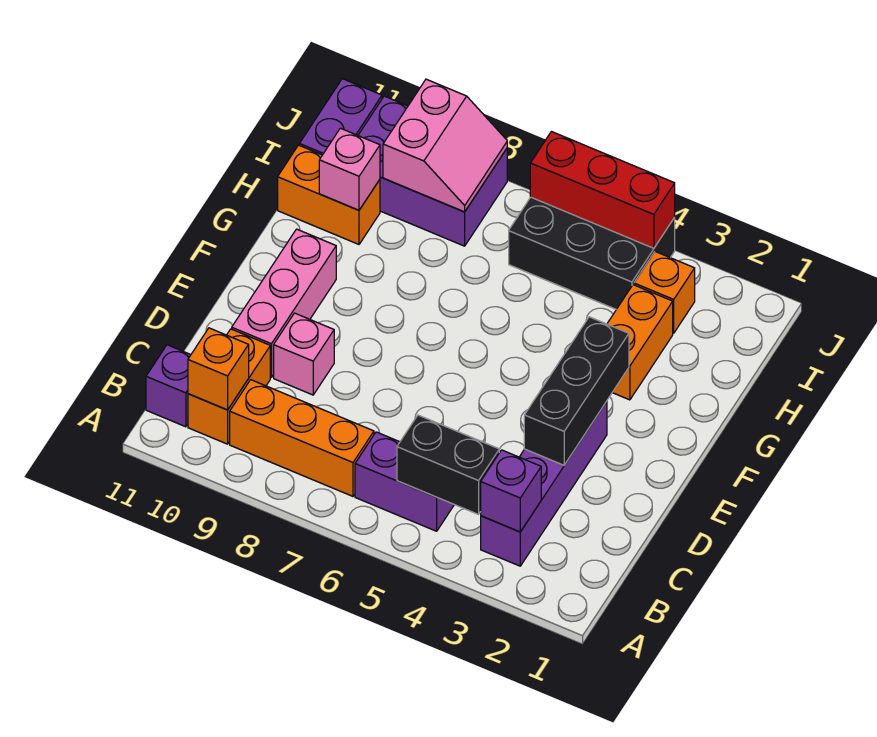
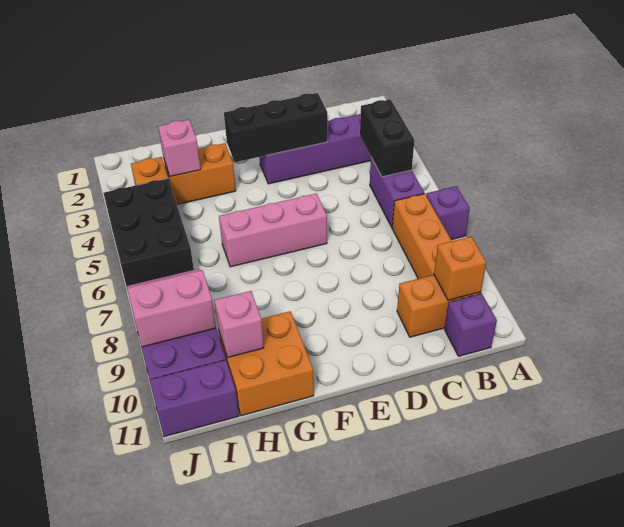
purple 1x1 brick [480,450,541,532] -> purple 1x1 brick moved to [426,186,470,240]
pink 1x1 brick [274,313,334,395] -> pink 1x1 brick moved to [158,120,201,176]
pink 1x3 brick [232,229,336,378] -> pink 1x3 brick moved to [219,194,327,267]
orange 1x2 brick [278,145,380,244] -> orange 2x2 brick [219,311,314,416]
red 1x3 brick [530,132,675,248] -> none

